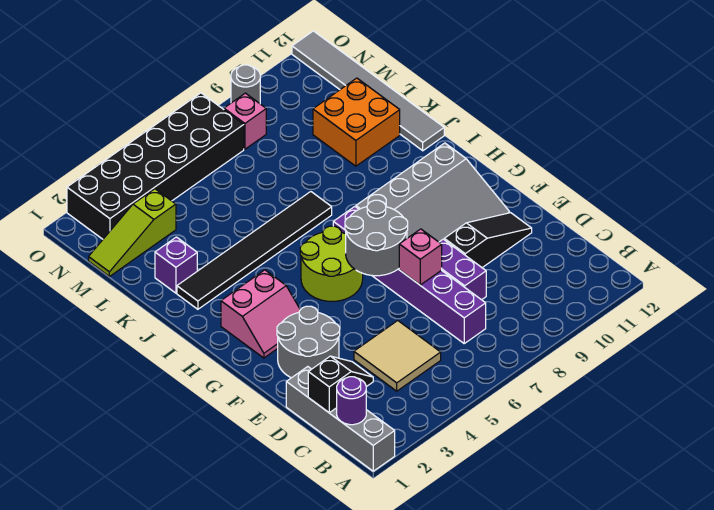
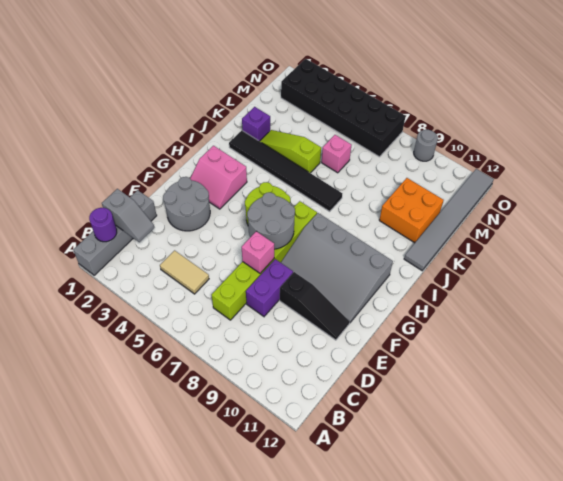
black 1x2 slope [308,356,373,413] -> grey 1x2 slope [102,189,154,242]
tan 2x2 tile [354,321,441,391] -> tan 1x2 tile [160,250,209,294]
purple 1x6 brick [333,207,486,343] -> lime 1x6 brick [211,201,317,320]
lime 1x3 slope [89,189,176,276] -> lime 1x3 slope moved to [260,130,321,173]
pink 1x1 brick [224,93,266,149] -> pink 1x1 brick moved to [322,135,351,173]

